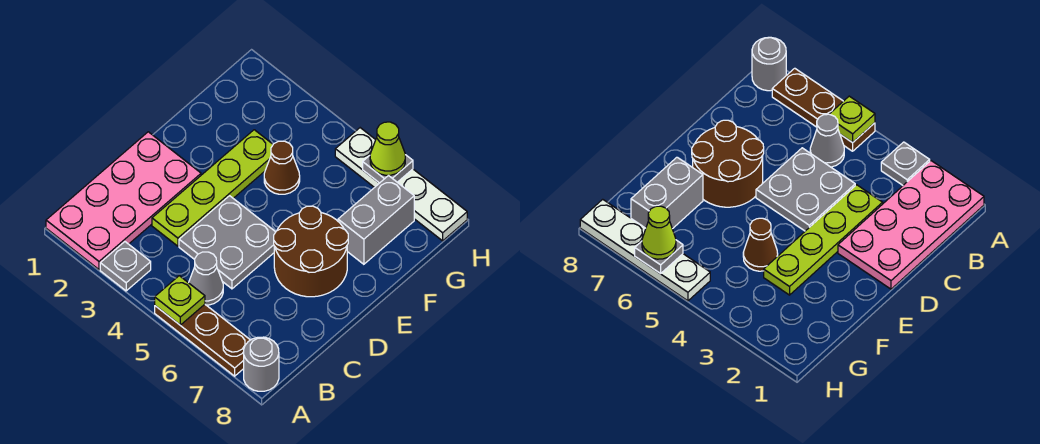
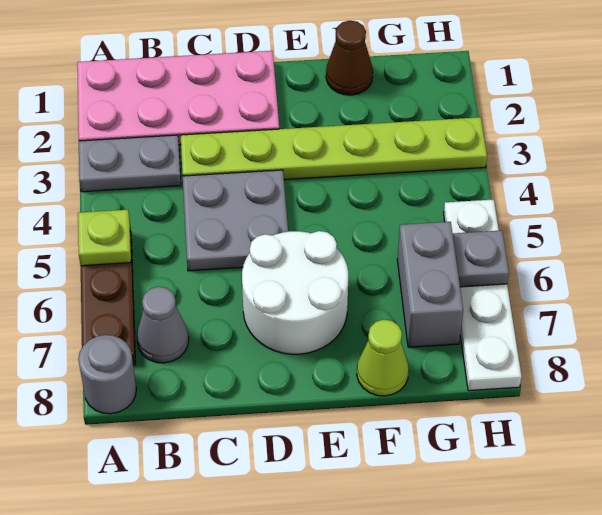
grey 1x1 plate [100,242,151,291] -> grey 1x2 plate [79,135,181,192]
grey 1x1 cone [189,252,223,305] -> grey 1x1 cone moved to [137,287,189,363]
lime 1x4 plate [152,130,273,246] -> lime 1x6 plate [181,117,487,180]
brown 2x2 round brick [274,206,348,297] -> white 2x2 round brick [242,231,348,354]
brown 1x1 cone [264,141,300,194] -> brown 1x1 cone moved to [326,21,373,95]
grey 1x2 brick [338,175,414,264] -> grey 1x2 brick turned to [397,222,463,347]
lime 1x1 cone [370,122,405,175] -> lime 1x1 cone moved to [357,320,409,396]

